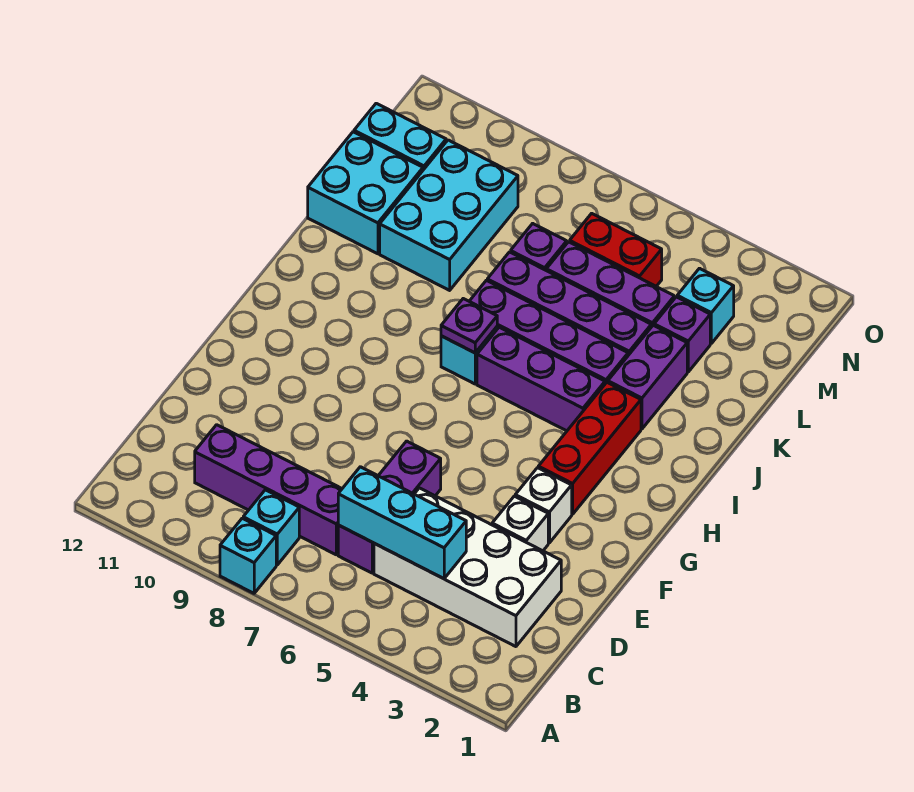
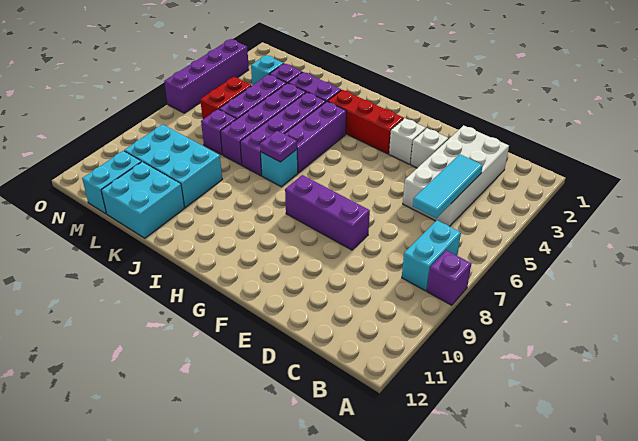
cyan 1x1 brick [220,518,276,593] -> purple 1x1 brick [427,250,471,305]
cyan 1x1 brick [243,490,299,565] -> cyan 1x2 brick [402,220,461,291]
cyan 1x3 brick [338,467,466,579] -> cyan 1x3 tile [413,154,483,218]
purple 1x3 brick [338,441,441,573] -> purple 1x3 brick moved to [285,175,370,250]
purple 1x4 brick [195,425,342,555] -> purple 1x4 brick moved to [164,39,249,113]

